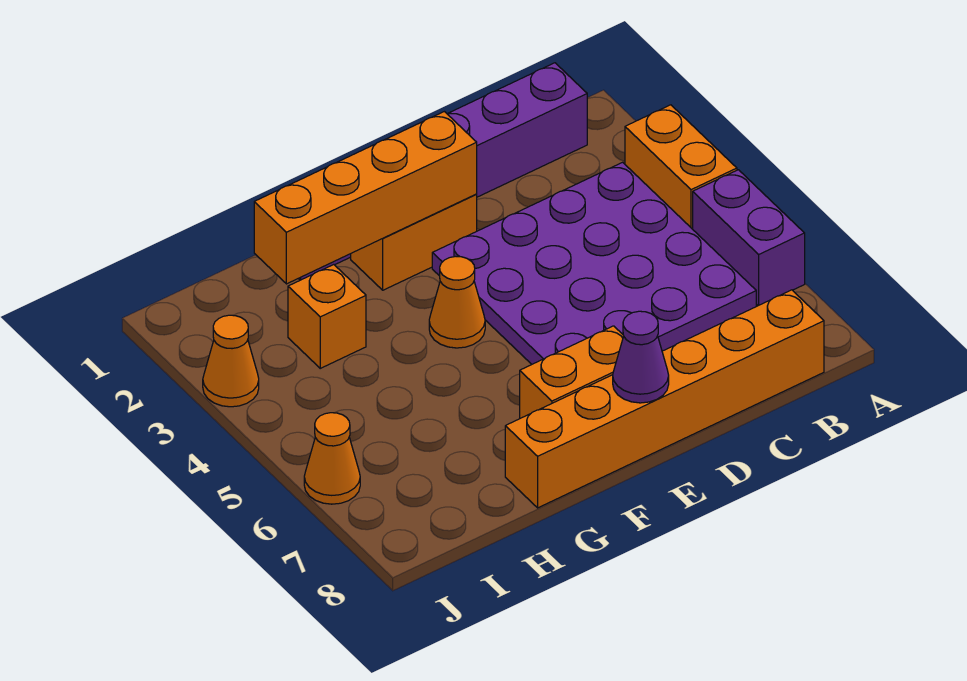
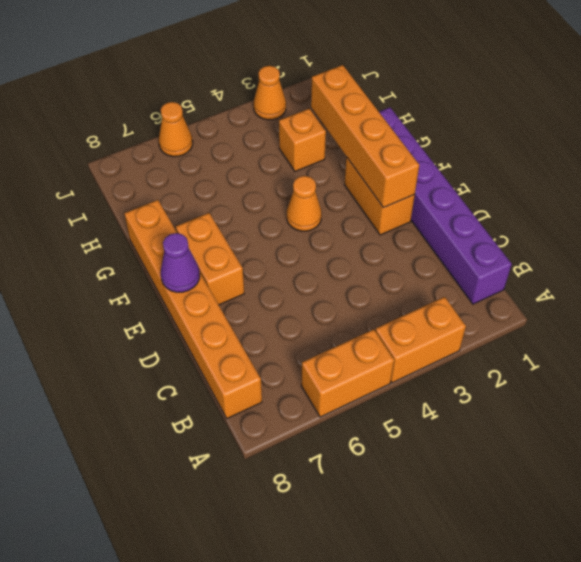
purple 1x2 brick [693,170,805,306] -> orange 1x2 brick [301,329,394,417]
purple 4x4 plate [432,162,756,364] -> none

